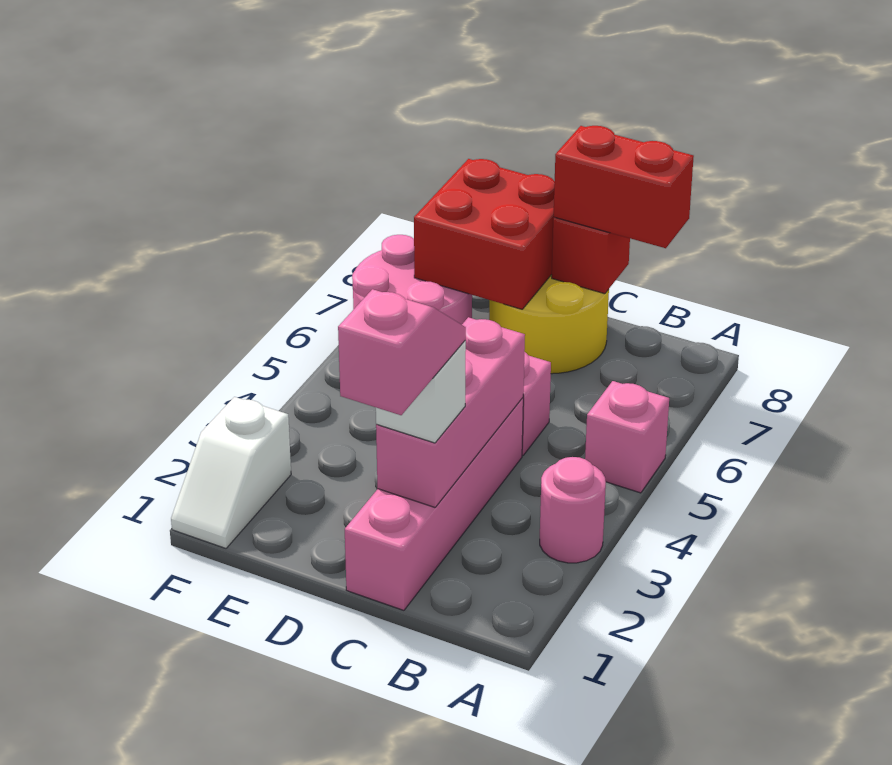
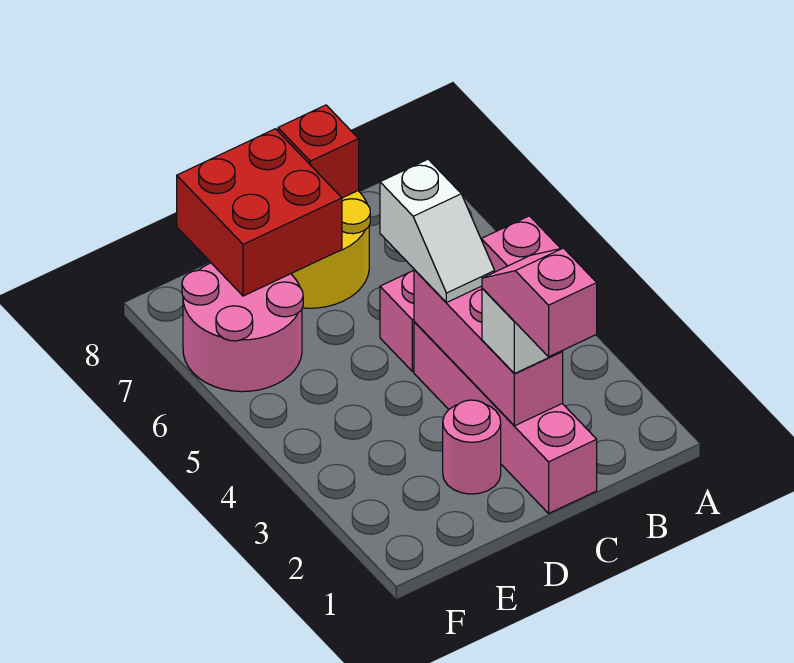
pink 1x1 round brick [540,457,606,563] -> pink 1x1 round brick moved to [443,400,501,494]
red 1x2 brick [554,126,694,248] -> none
white 1x2 slope [171,397,291,548] -> white 1x2 slope moved to [380,159,495,303]

